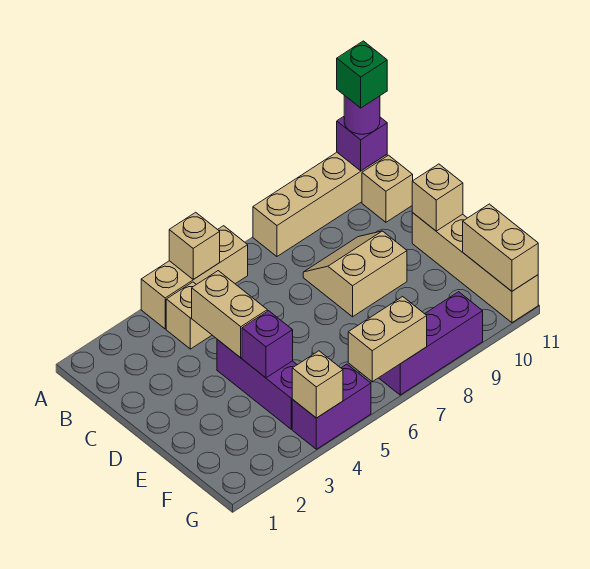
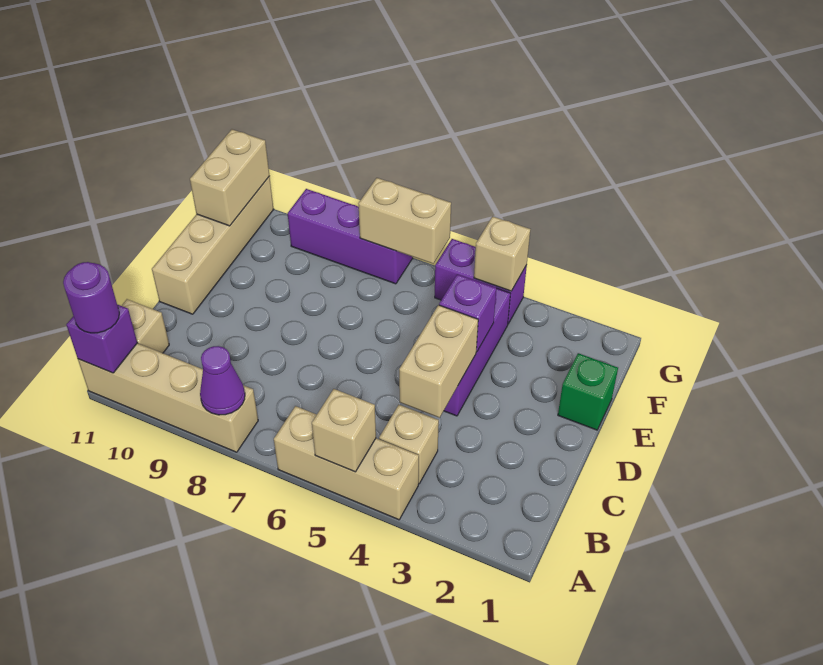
none -> purple 1x1 cone [200,346,245,415]
green 1x1 brick [337,41,387,108] -> green 1x1 brick moved to [558,353,618,430]
tan 2x2 slope [303,231,407,317] -> none
tan 1x1 brick [412,164,463,231] -> none

